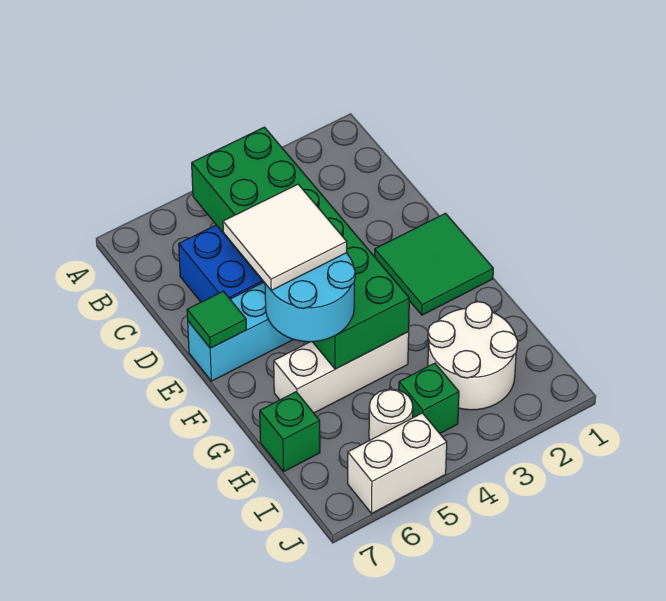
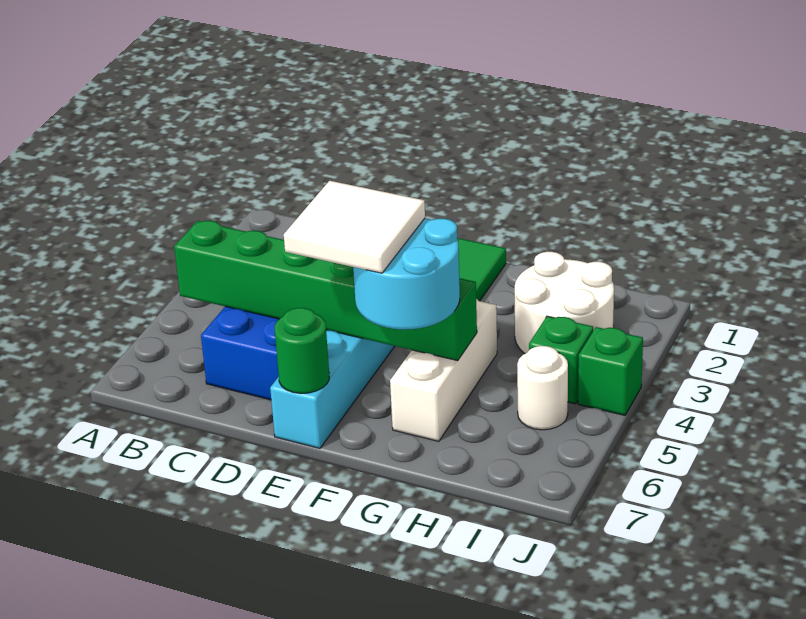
green 2x6 brick [192,127,409,369] -> green 1x6 brick [174,221,477,361]
green 1x1 tile [187,291,247,348] -> green 1x1 round brick [275,308,329,394]
green 1x1 brick [260,392,320,471] -> green 1x1 brick moved to [578,327,643,415]
white 1x2 brick [348,413,447,513] -> none

